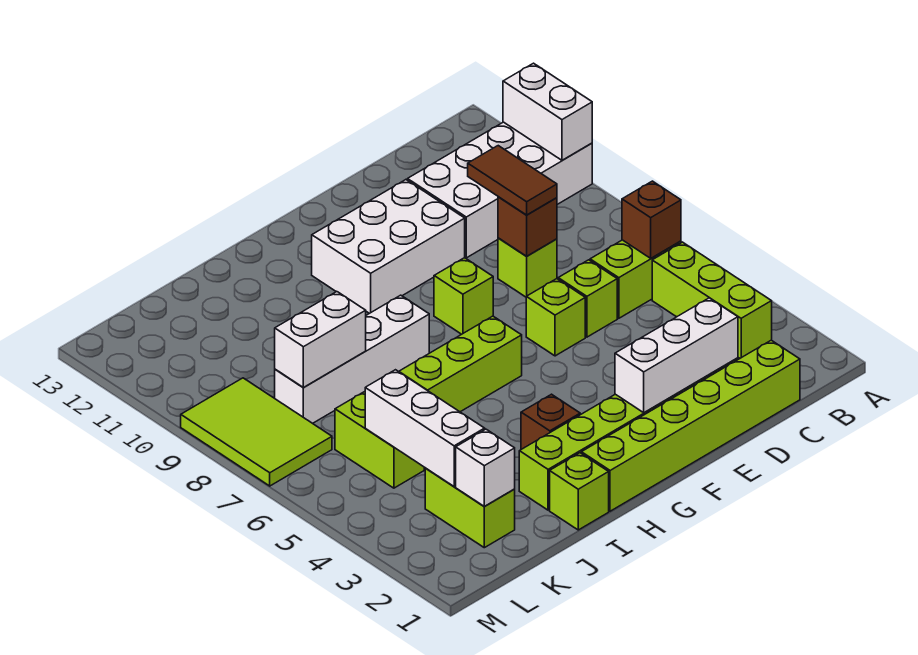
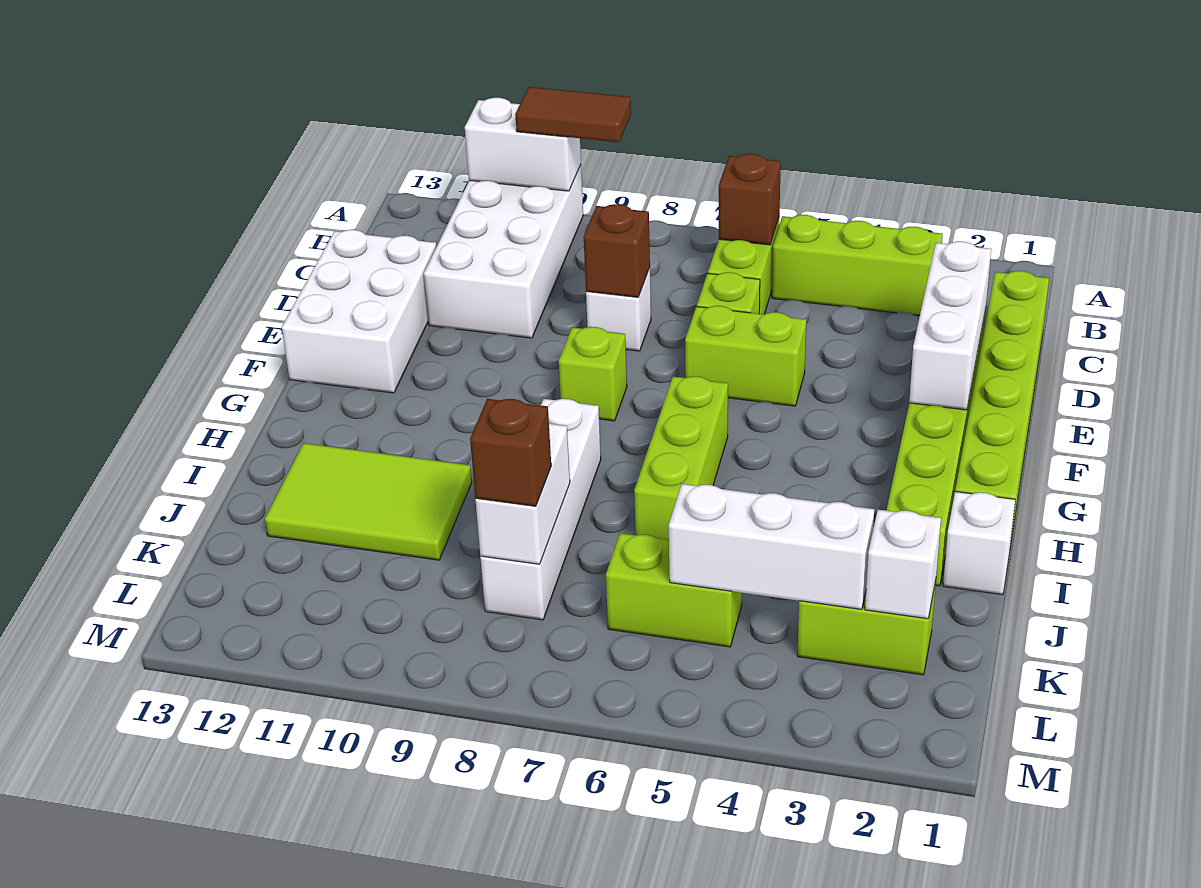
lime 1x1 brick [498,238,557,297] -> white 1x1 brick [586,268,651,351]
brown 1x2 tile [468,146,557,215] -> brown 1x2 tile moved to [515,87,631,142]
lime 1x1 brick [526,279,585,356] -> lime 1x2 brick [685,306,806,406]
white 2x3 brick [312,180,465,314] -> white 2x3 brick moved to [282,230,436,393]
brown 1x1 brick [521,394,580,449] -> brown 1x1 brick moved to [470,399,551,506]
lime 1x1 brick [550,453,609,530] -> white 1x1 brick [943,492,1015,595]
lime 2x3 tile [181,378,332,486] -> lime 2x3 tile moved to [265,443,472,560]

